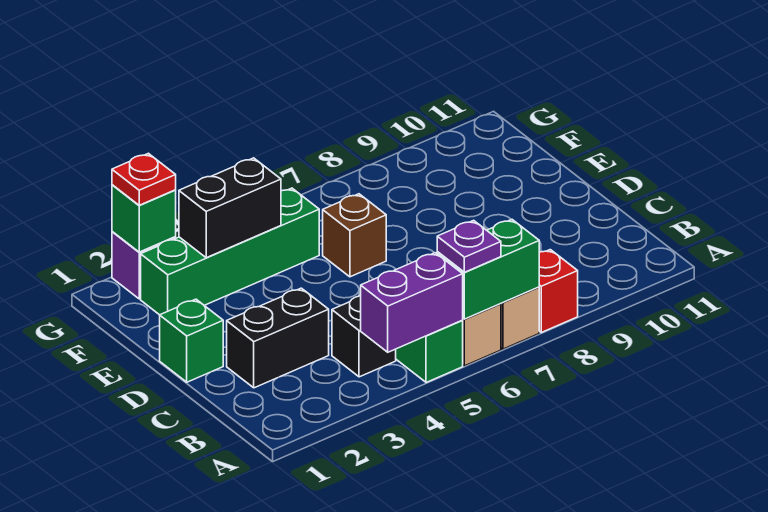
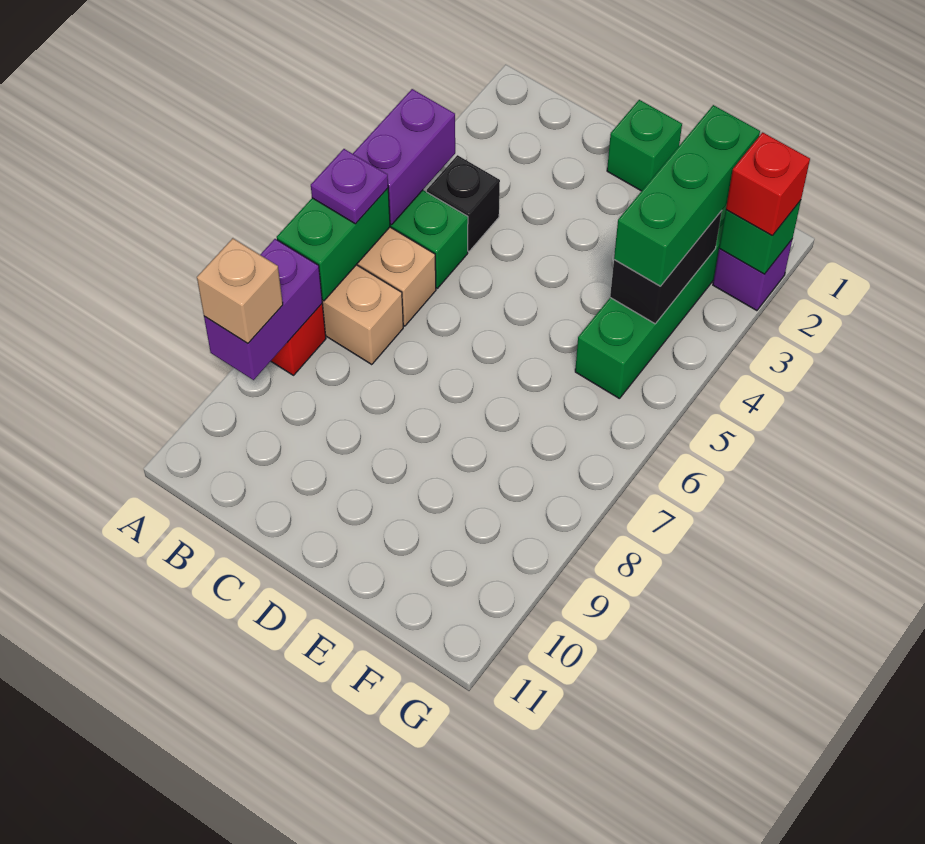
none -> purple 1x2 brick [204,239,322,380]
none -> tan 1x1 brick [197,238,283,343]
black 1x2 brick [227,288,329,388] -> none
brown 1x1 brick [323,194,386,277] -> none
none -> green 1x3 brick [614,105,760,286]
red 1x1 plate [112,153,176,205] -> red 1x1 brick [726,132,810,236]

